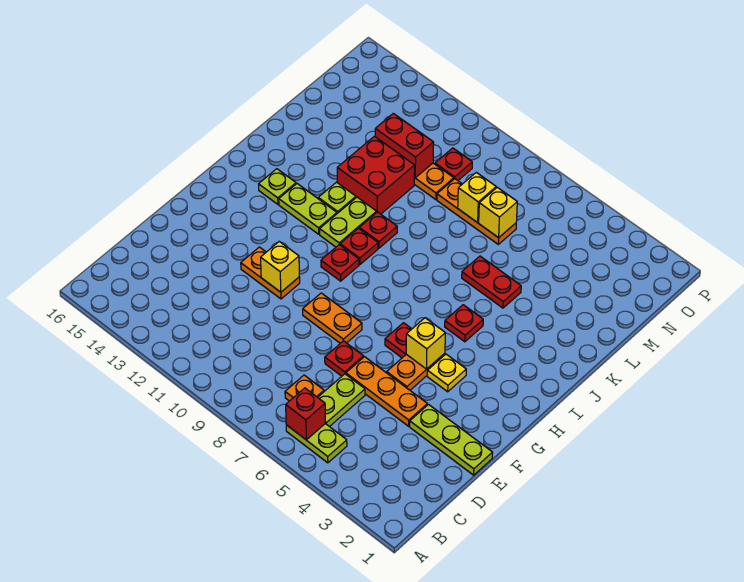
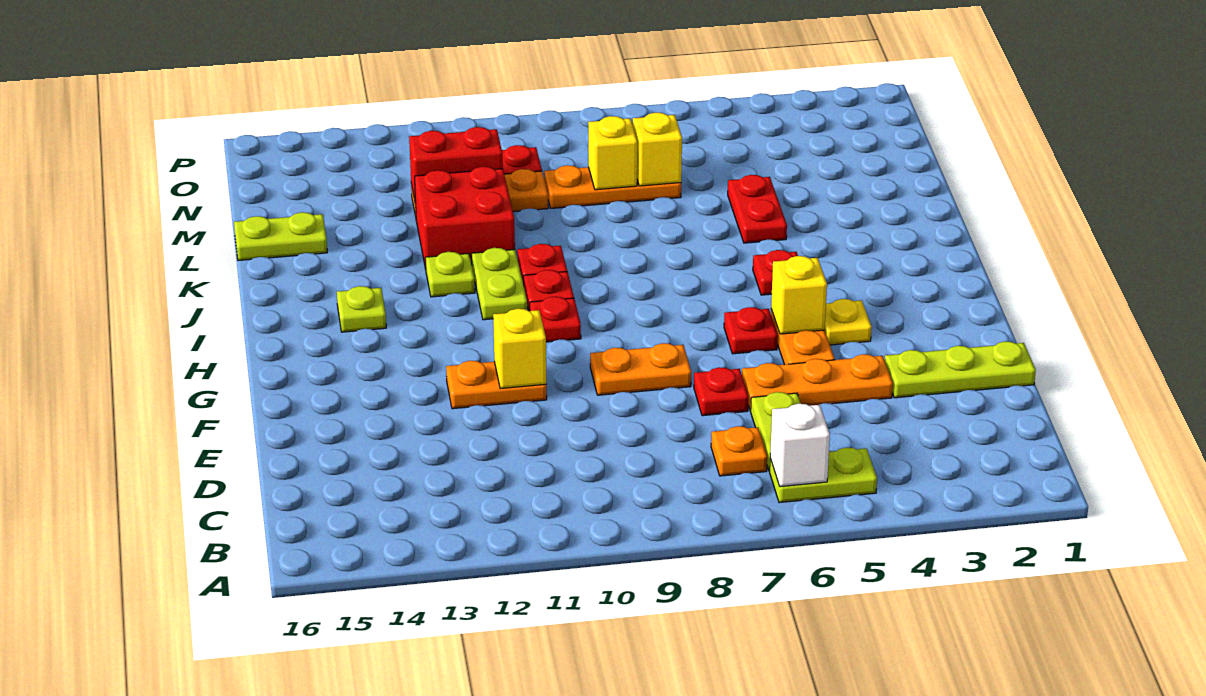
red 1x1 brick [286,388,325,440] -> white 1x1 brick [770,404,830,487]
lime 1x2 plate [279,184,337,234] -> lime 1x2 plate moved to [234,212,327,261]
red 1x2 plate [462,256,521,308] -> red 1x2 plate turned to [728,175,787,243]

